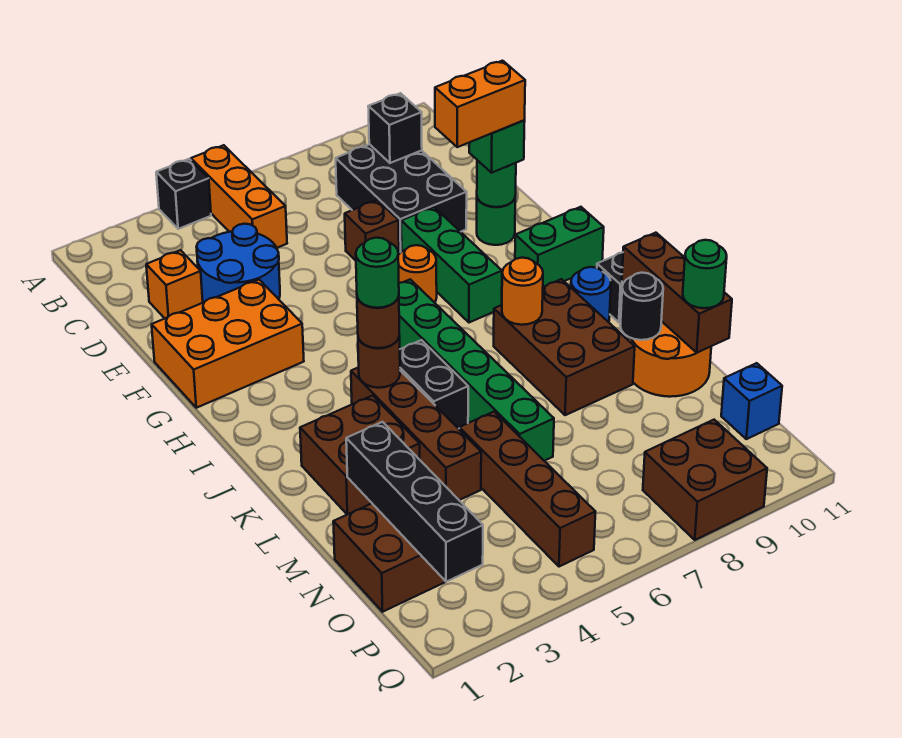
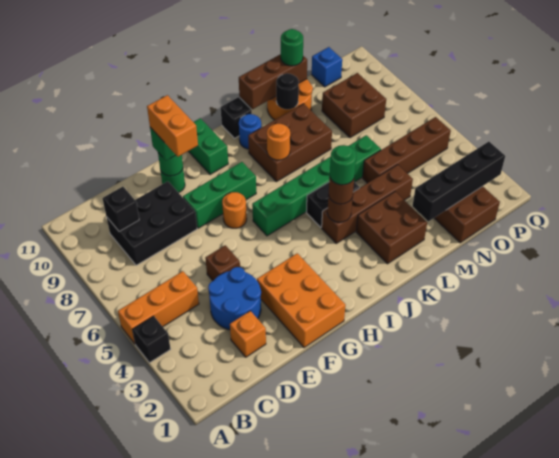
brown 1x1 brick [345,200,399,261] -> brown 1x1 brick moved to [205,245,240,281]
brown 2x2 brick [643,420,767,540] -> brown 2x2 brick moved to [322,73,386,138]

